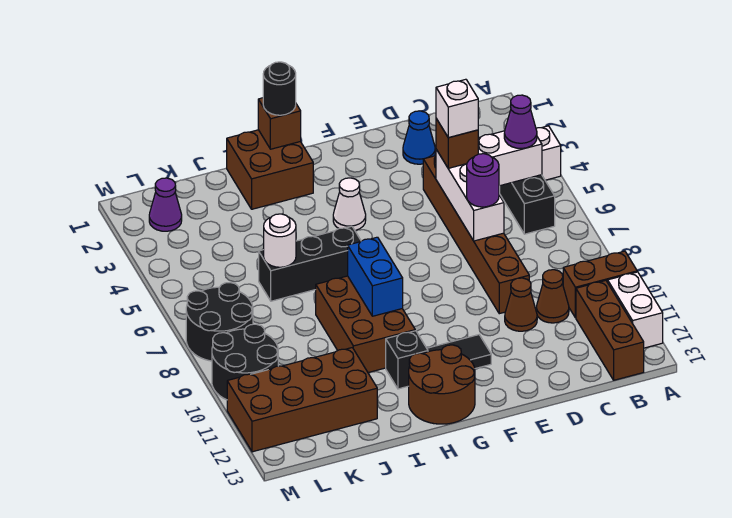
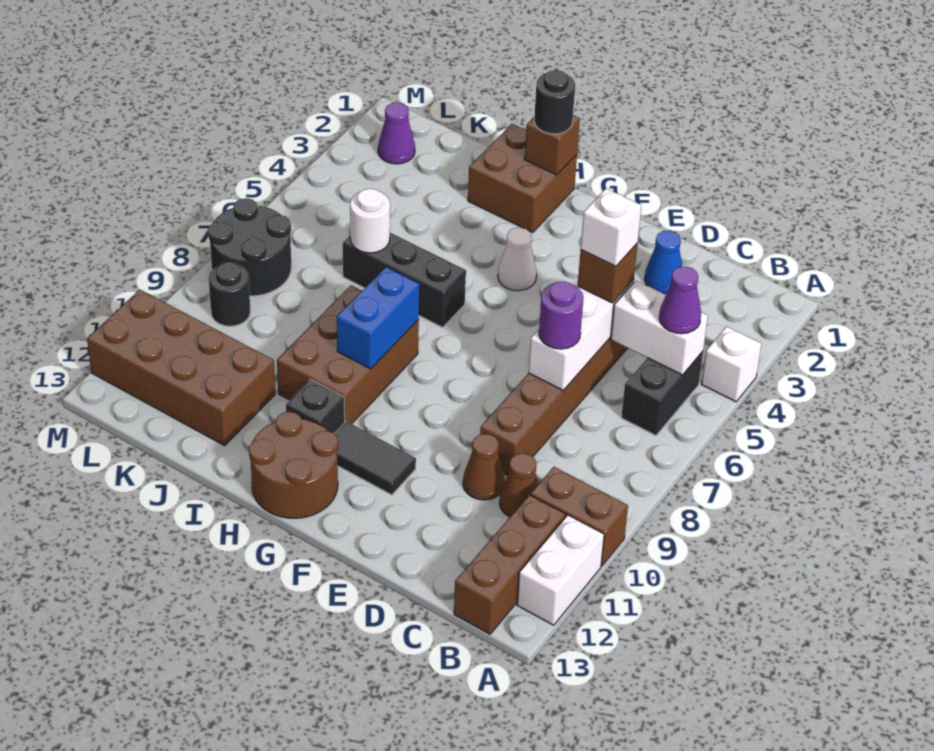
black 2x2 round brick [212,324,278,400] -> black 1x1 round brick [209,262,250,326]

